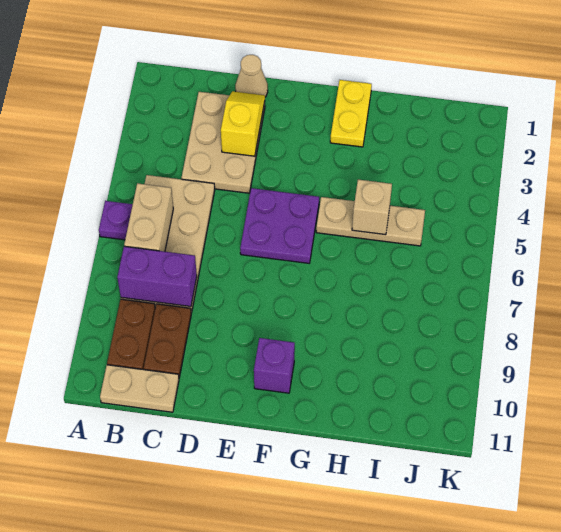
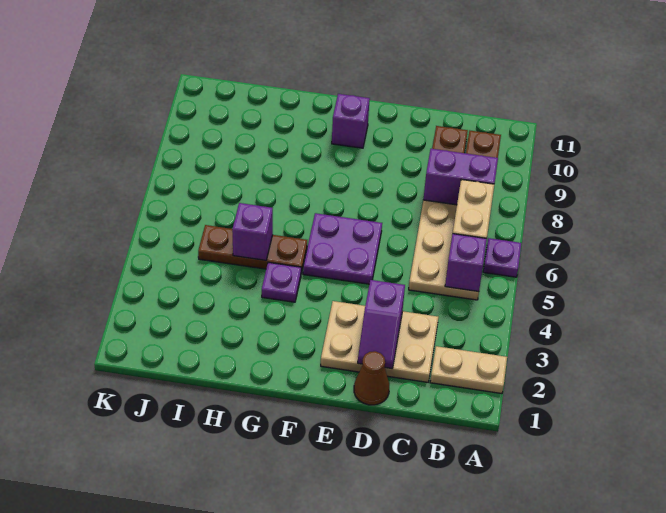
none -> purple 1x1 brick [445,234,487,292]
tan 1x2 plate [100,365,179,412] -> tan 1x2 plate moved to [430,346,507,394]
tan 2x3 plate [181,92,265,193] -> tan 2x3 plate turned to [321,301,438,382]
tan 1x1 cone [235,55,268,97] -> brown 1x1 cone [354,351,389,405]
yellow 1x2 slope [221,91,265,156] -> purple 1x2 slope [358,280,405,369]
yellow 1x2 plate [330,80,372,147] -> none
none -> purple 1x1 plate [262,262,301,302]
tan 1x3 plate [316,197,425,246] -> brown 1x3 plate [198,225,307,274]
tan 1x1 brick [352,180,392,235] -> purple 1x1 brick [232,203,273,260]

